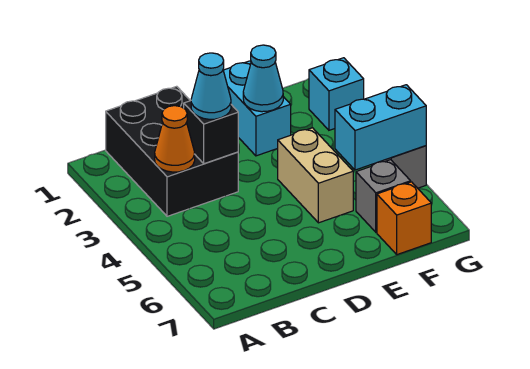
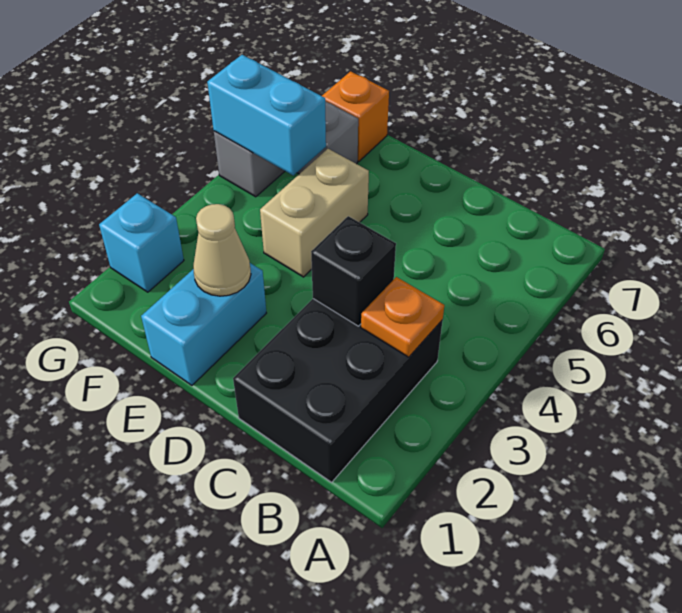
orange 1x1 cone [155,106,195,172] -> orange 1x1 plate [361,277,444,357]
cyan 1x1 cone [191,53,231,119] -> none
cyan 1x1 cone [243,45,283,112] -> tan 1x1 cone [193,204,251,296]

